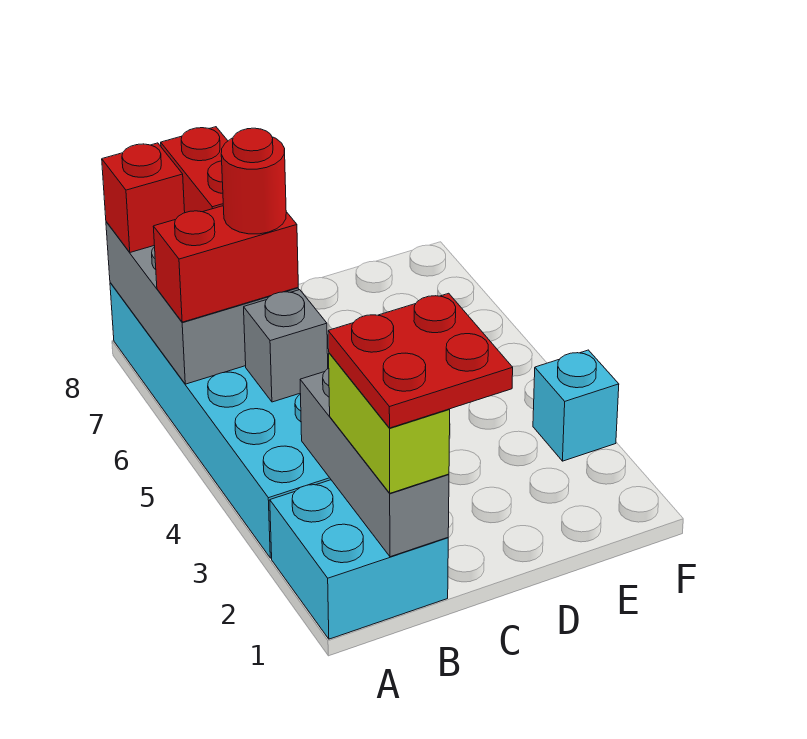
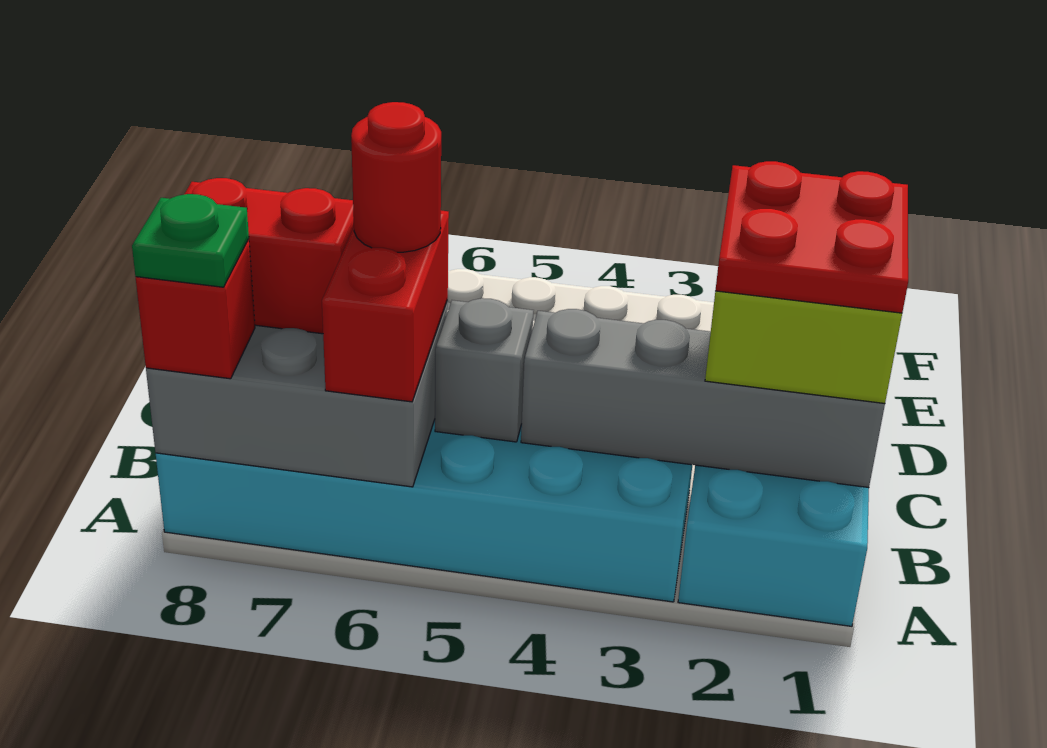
none -> green 1x1 plate [132,194,249,287]
grey 1x3 brick [300,368,449,557] -> grey 1x4 brick [521,309,885,488]
cyan 1x1 brick [533,350,619,461] -> none

